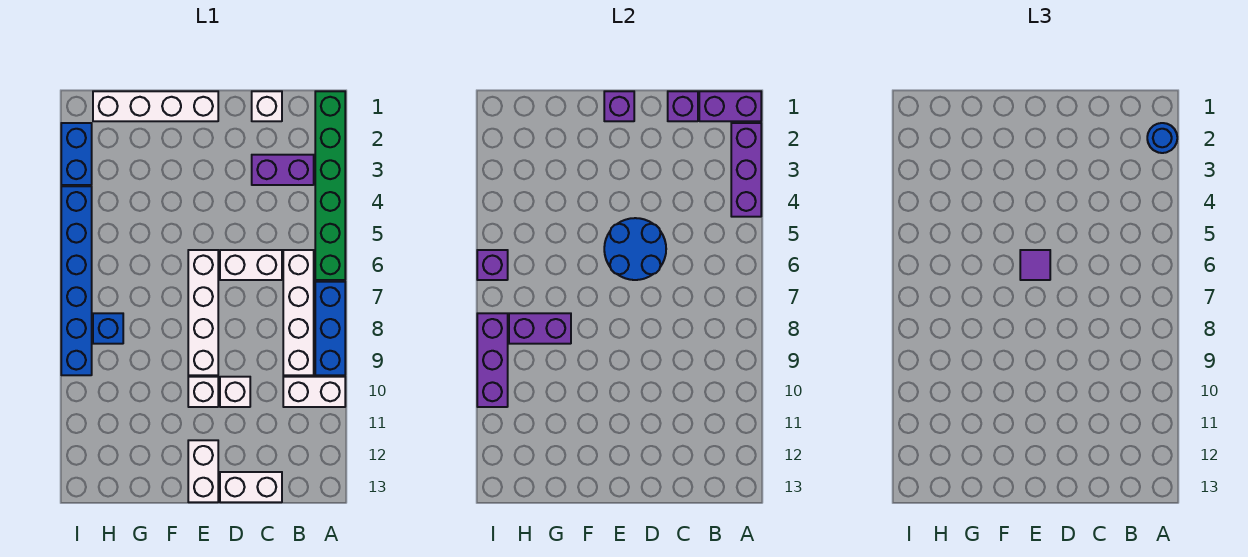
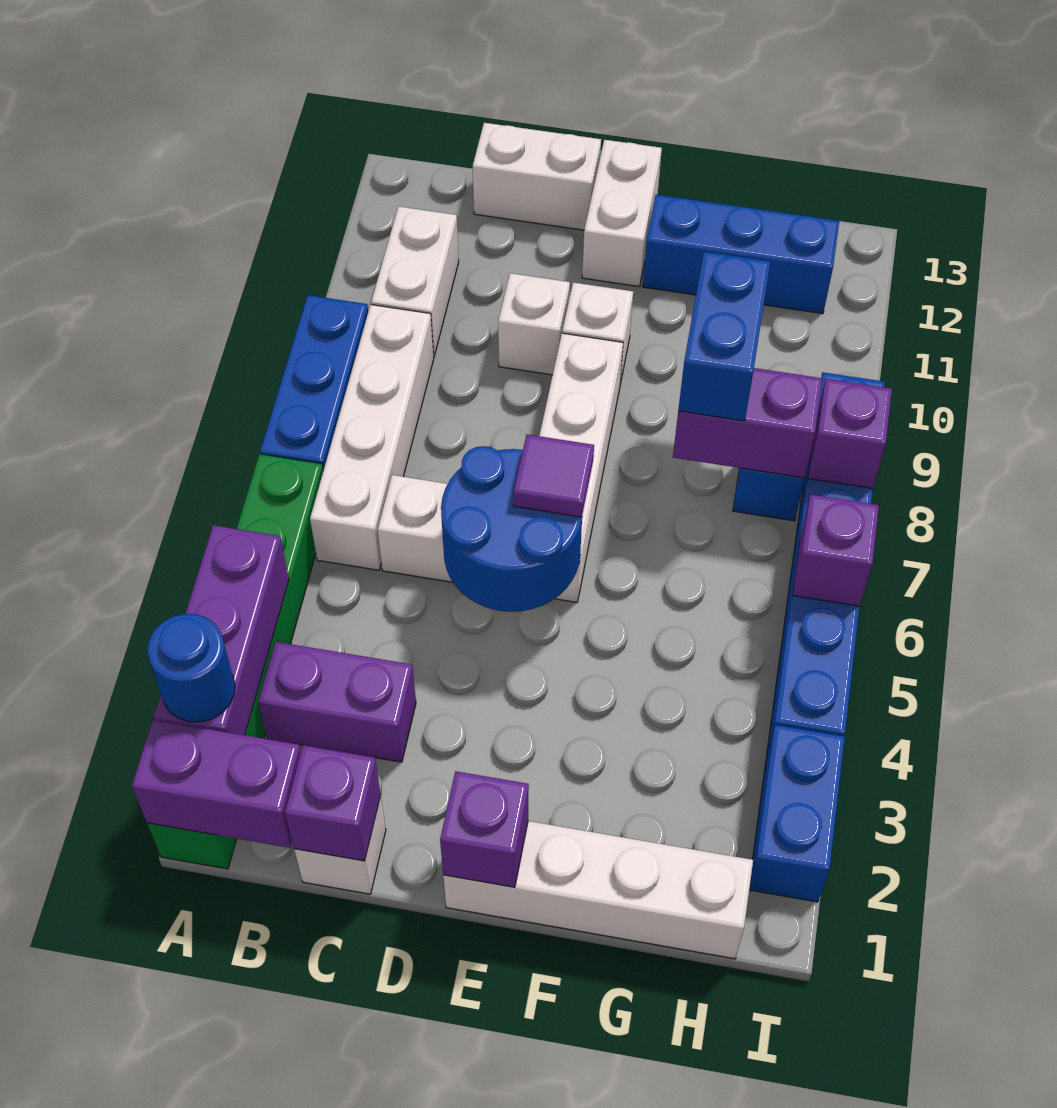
white 1x2 brick [283,377,345,407] -> white 1x2 brick turned to [371,206,459,357]
none -> blue 1x3 brick [643,195,839,314]
none -> blue 1x2 brick [678,252,770,421]
purple 1x3 brick [477,313,508,407] -> purple 1x1 brick [808,379,892,488]

